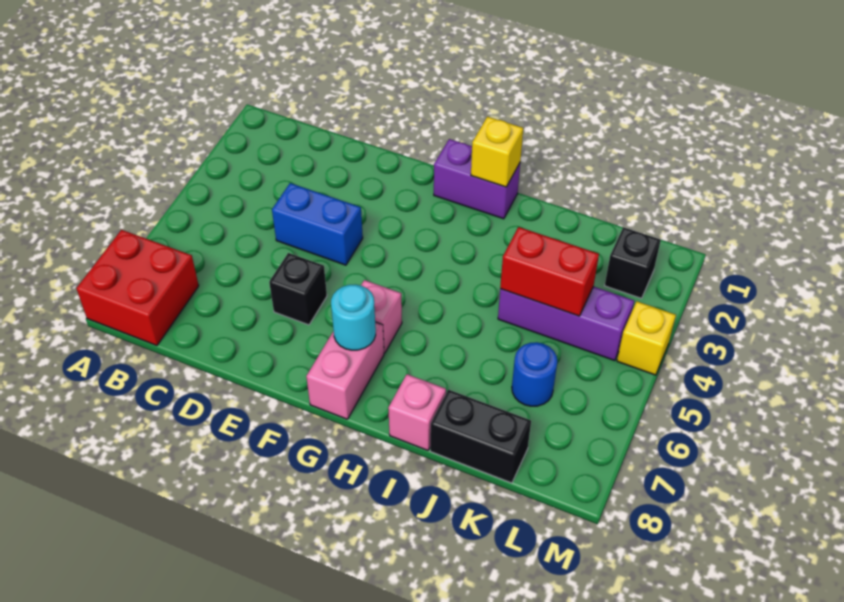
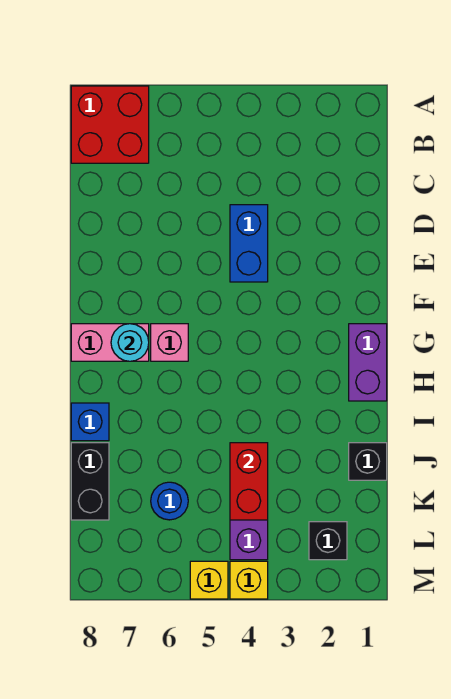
black 1x1 brick [269,253,327,325] -> black 1x1 brick moved to [349,443,387,480]
yellow 1x1 brick [471,117,523,187] -> yellow 1x1 brick moved to [190,561,228,599]
pink 1x1 brick [388,374,446,450] -> blue 1x1 brick [71,403,109,441]

